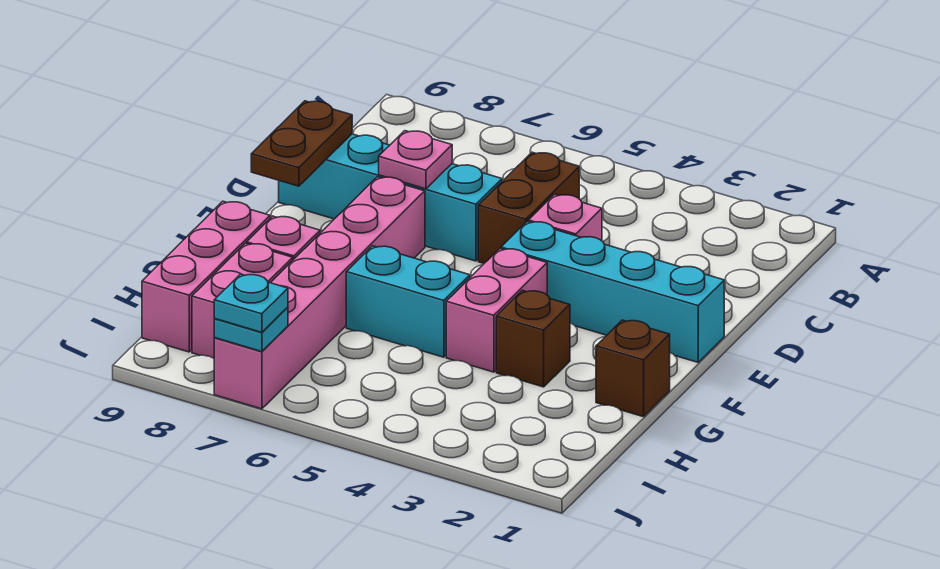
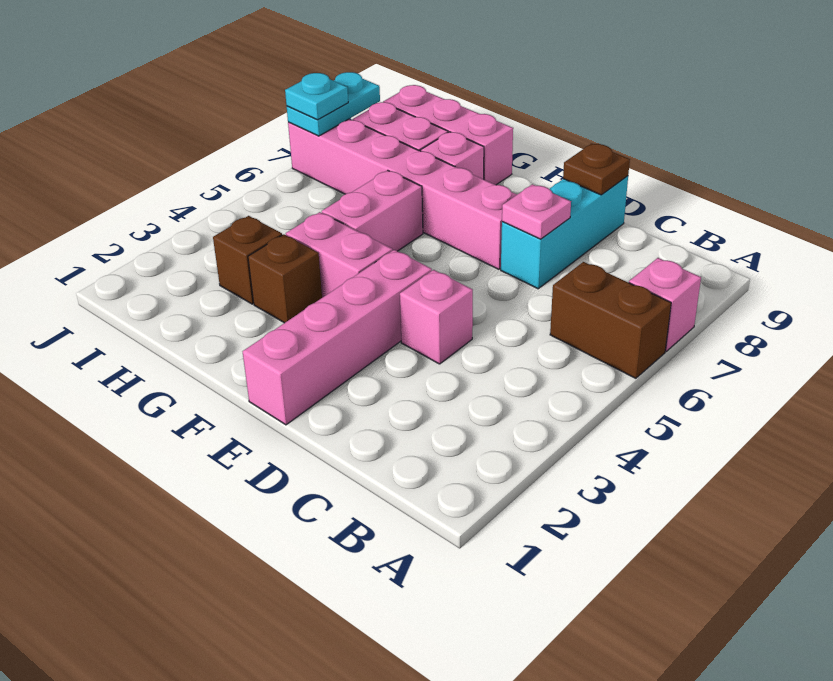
none -> pink 1x1 brick [629,258,701,351]
brown 1x2 brick [478,152,579,263] -> brown 1x2 brick moved to [550,262,671,378]
cyan 1x4 brick [279,134,502,261] -> cyan 1x3 brick [501,176,628,289]
brown 1x2 plate [251,101,352,186] -> brown 1x1 plate [563,144,630,195]
cyan 1x4 brick [501,221,724,362] -> pink 1x4 brick [243,250,432,425]
brown 1x1 brick [596,320,670,417] -> brown 1x1 brick moved to [213,216,282,304]
cyan 1x2 brick [346,246,470,357] -> pink 1x2 brick [322,170,423,251]
cyan 1x1 plate [214,307,288,351] -> cyan 1x2 plate [287,72,380,136]

